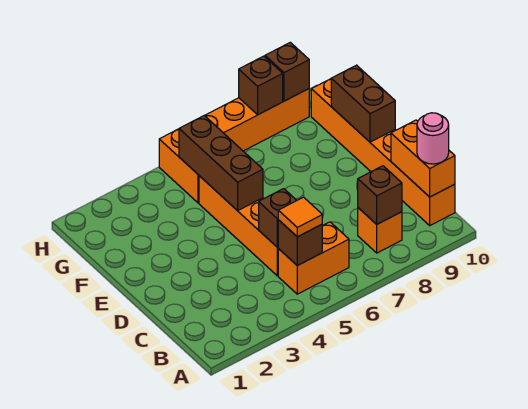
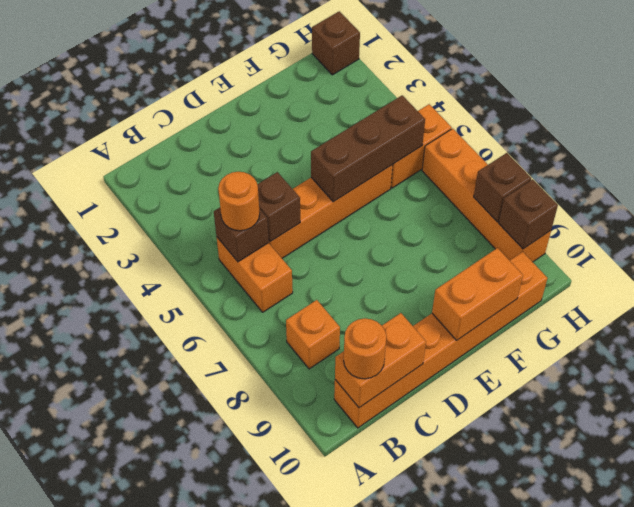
orange 1x1 tile [278,197,322,237] -> orange 1x1 round brick [218,172,260,231]
brown 1x1 brick [358,166,402,224] -> brown 1x1 brick moved to [312,11,360,75]
pink 1x1 round brick [417,113,449,164] -> orange 1x1 round brick [344,318,386,379]
brown 1x2 brick [331,65,395,142] -> orange 1x2 brick [432,248,523,341]

